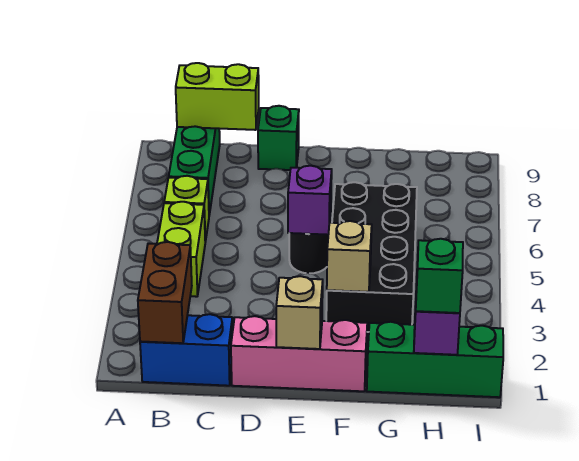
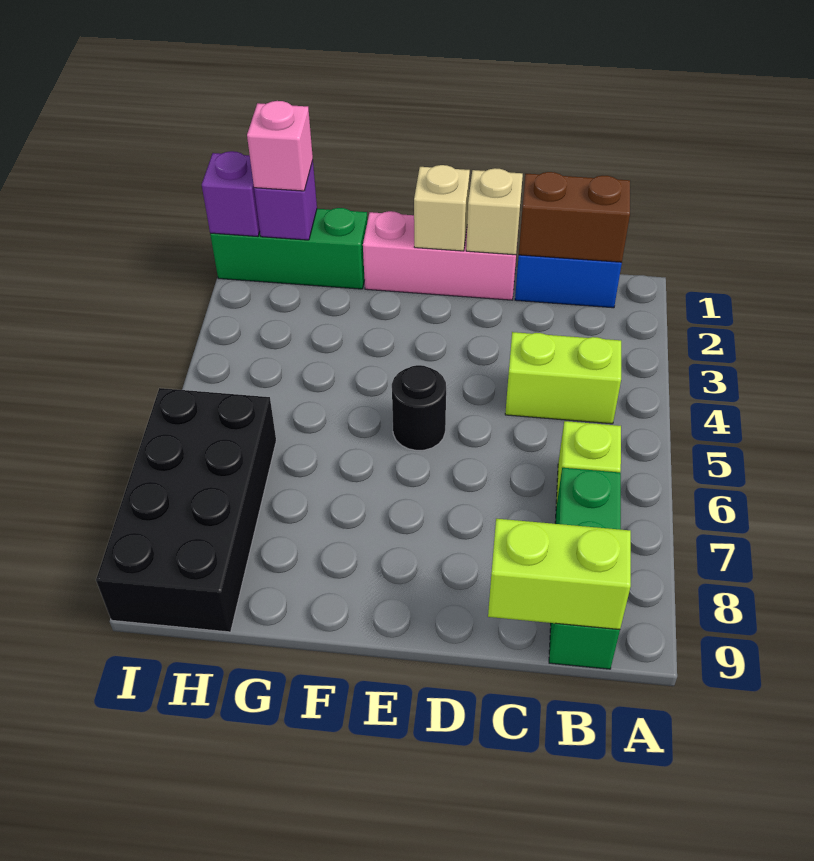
brown 1x2 brick [138,242,192,343] -> brown 1x2 brick turned to [519,172,630,263]
lime 1x2 brick [157,202,205,297] -> lime 1x2 brick turned to [505,332,621,424]
green 1x1 brick [258,106,299,170] -> none
purple 1x1 brick [288,166,332,235] -> purple 1x1 brick moved to [202,151,260,237]
black 2x4 brick [326,182,417,332] -> black 2x4 brick moved to [96,388,276,632]
tan 1x1 brick [327,221,372,292] -> tan 1x1 brick moved to [466,168,523,255]
green 1x1 brick [416,239,463,313] -> pink 1x1 brick [247,101,313,191]

